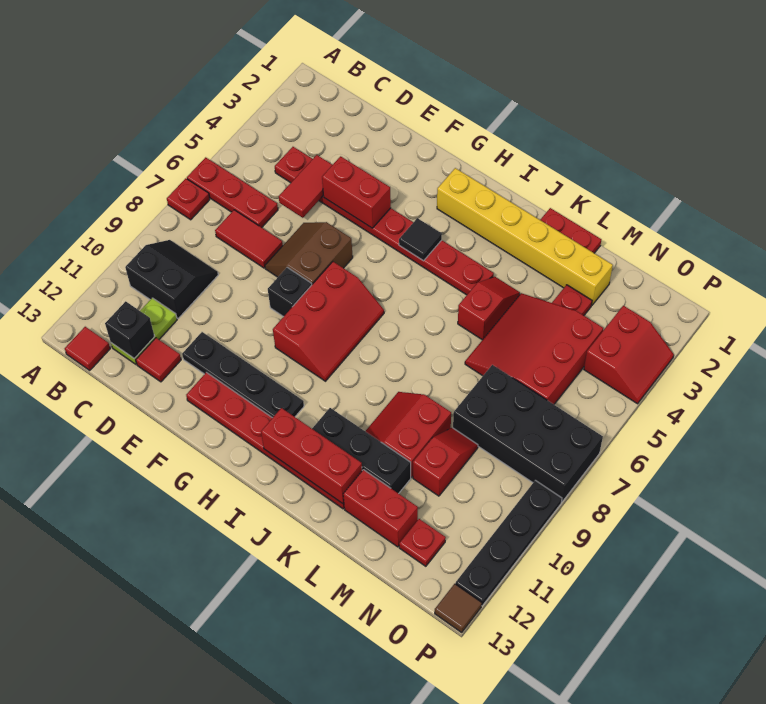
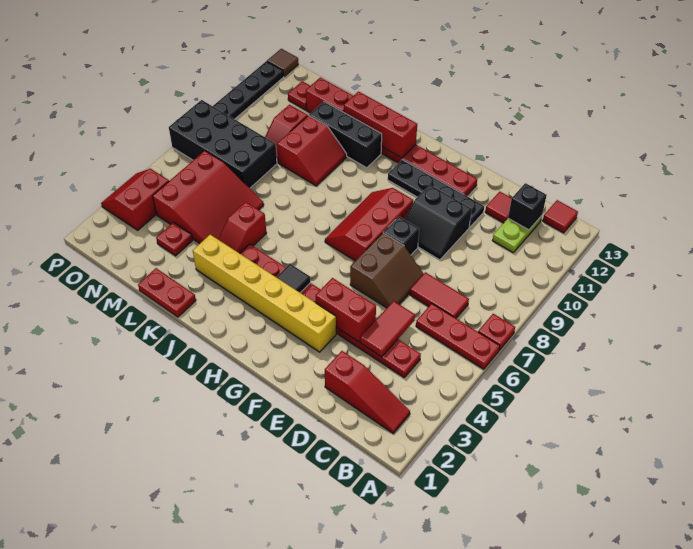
none -> red 1x3 slope [325,351,410,433]
black 2x2 slope [125,240,218,319] -> black 2x2 slope moved to [405,185,472,260]
yellow 1x6 brick [437,168,613,305] -> yellow 1x6 brick moved to [193,235,336,352]

